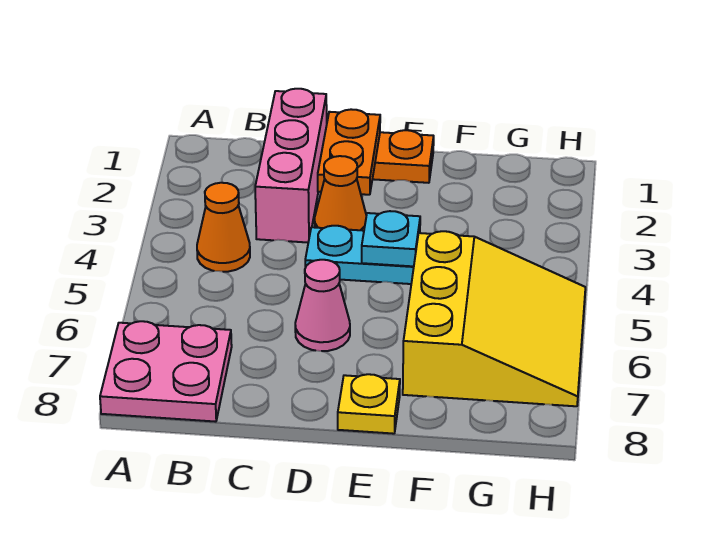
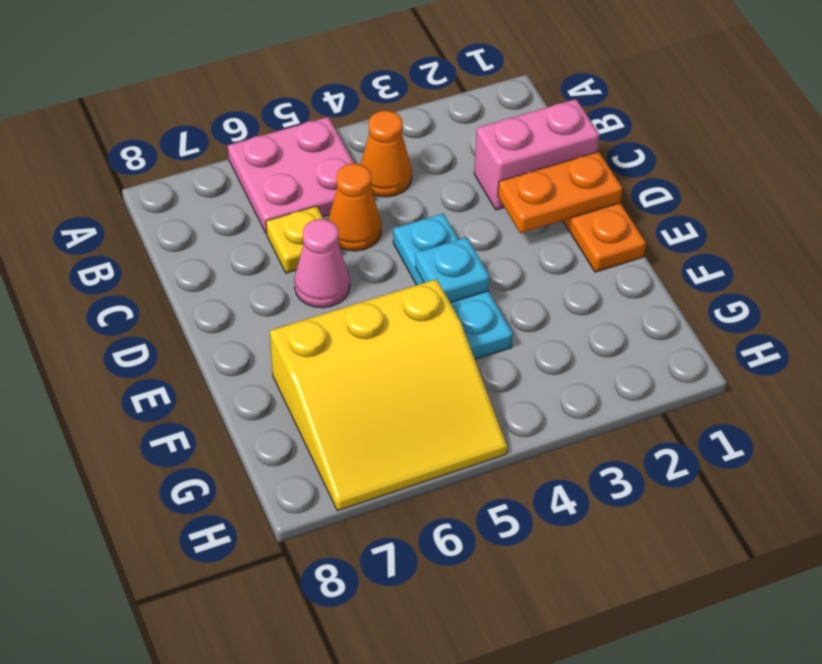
pink 2x2 plate [100,321,232,422] -> pink 2x2 plate moved to [228,117,354,234]
pink 1x3 brick [255,89,327,243] -> pink 1x2 brick [474,99,599,210]
orange 1x1 cone [315,156,366,231] -> orange 1x1 cone moved to [328,164,381,251]
yellow 1x1 plate [338,374,400,434] -> yellow 1x1 plate moved to [266,206,323,273]

